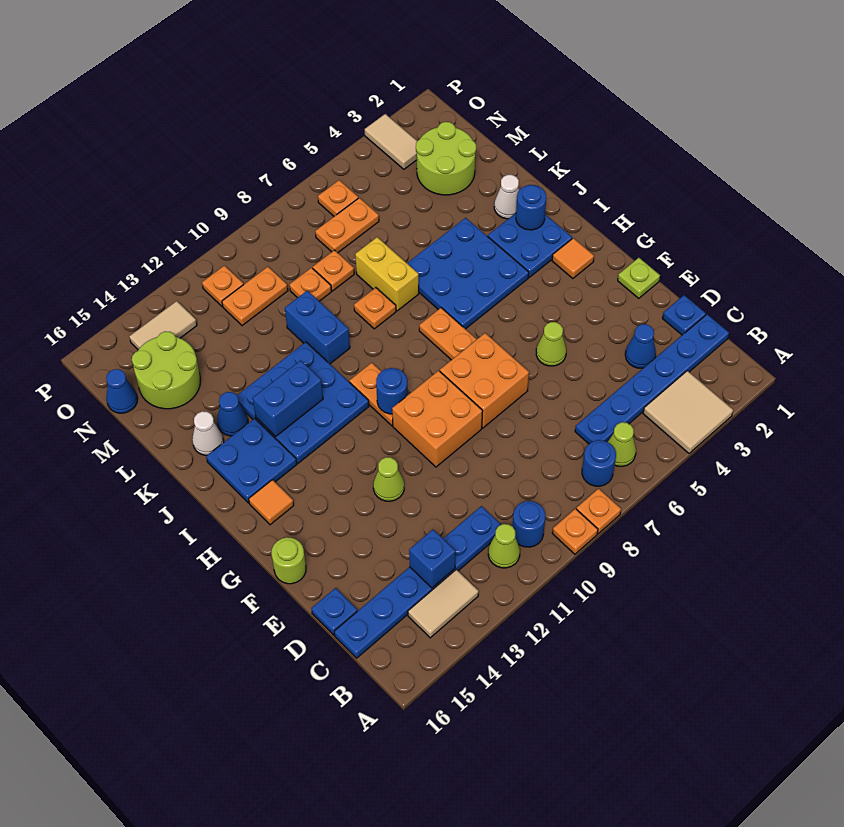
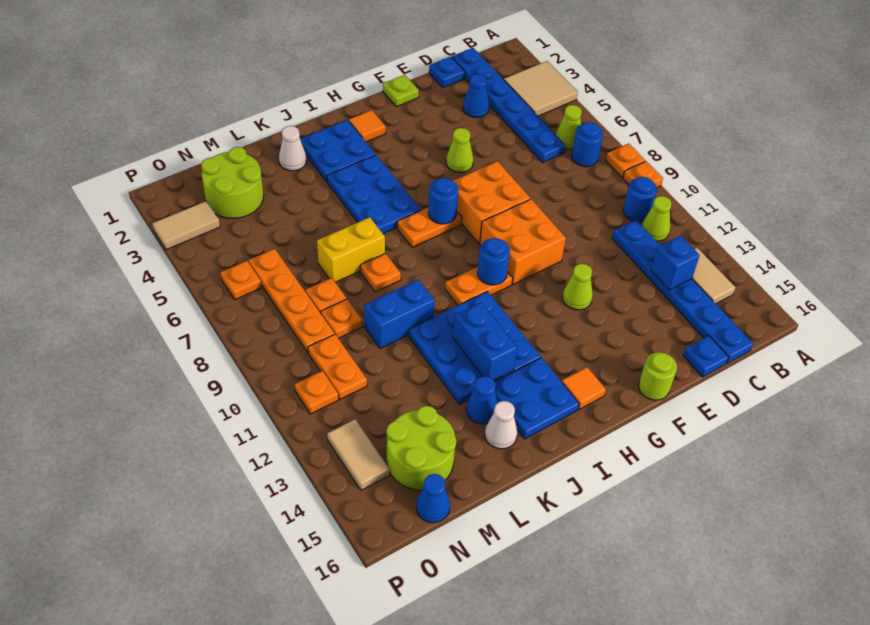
blue 3x3 plate [407,218,529,329] -> blue 2x3 plate [327,155,421,234]
blue 1x1 round brick [516,185,546,230] -> blue 1x1 round brick moved to [428,178,458,224]
orange 1x2 plate [315,198,379,253] -> orange 1x4 plate [249,249,334,352]

